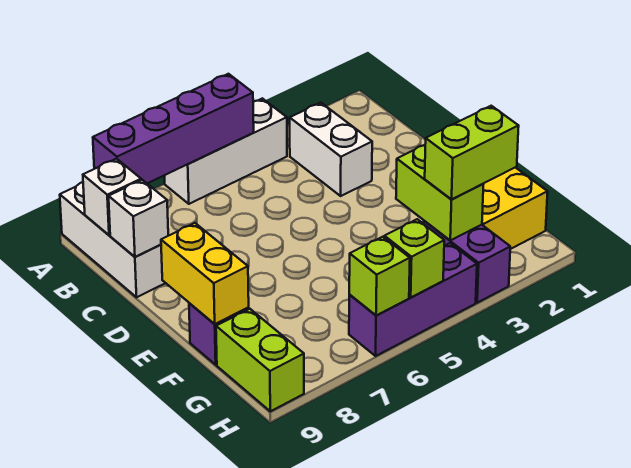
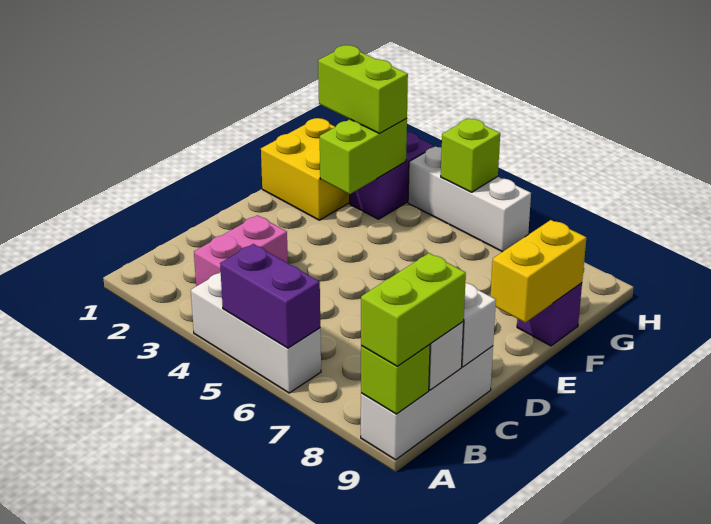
purple 1x4 brick [93,74,254,183] -> purple 1x2 brick [220,244,320,348]
white 1x2 brick [290,103,372,196] -> pink 1x2 brick [194,215,288,286]
lime 1x2 brick [216,309,304,411] -> lime 1x2 brick moved to [361,253,466,366]
purple 1x3 brick [349,243,477,356] -> white 1x3 brick [408,146,531,252]
lime 1x1 brick [349,237,410,315] -> lime 1x1 brick moved to [361,344,430,414]

